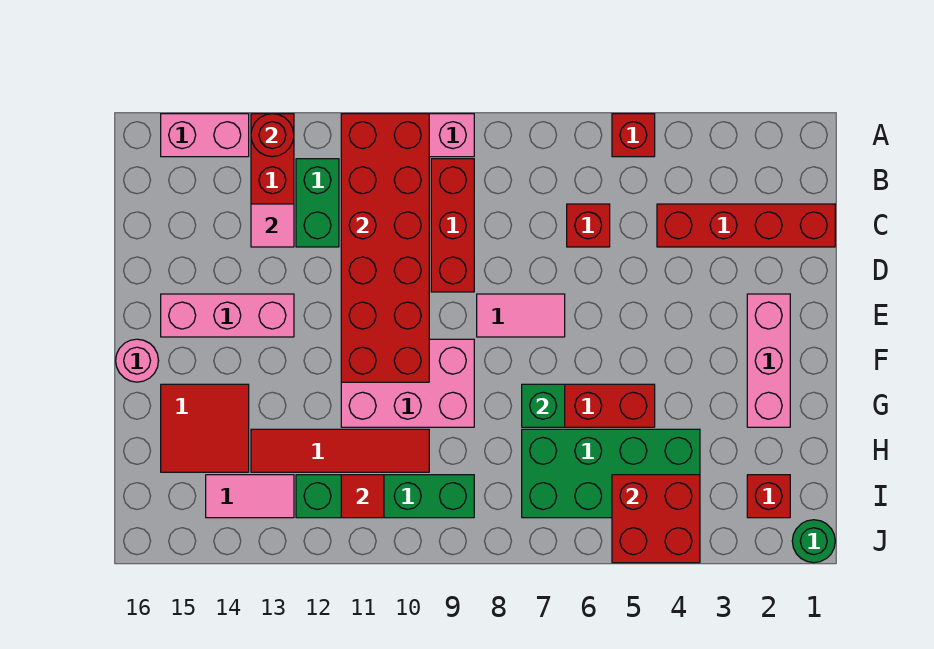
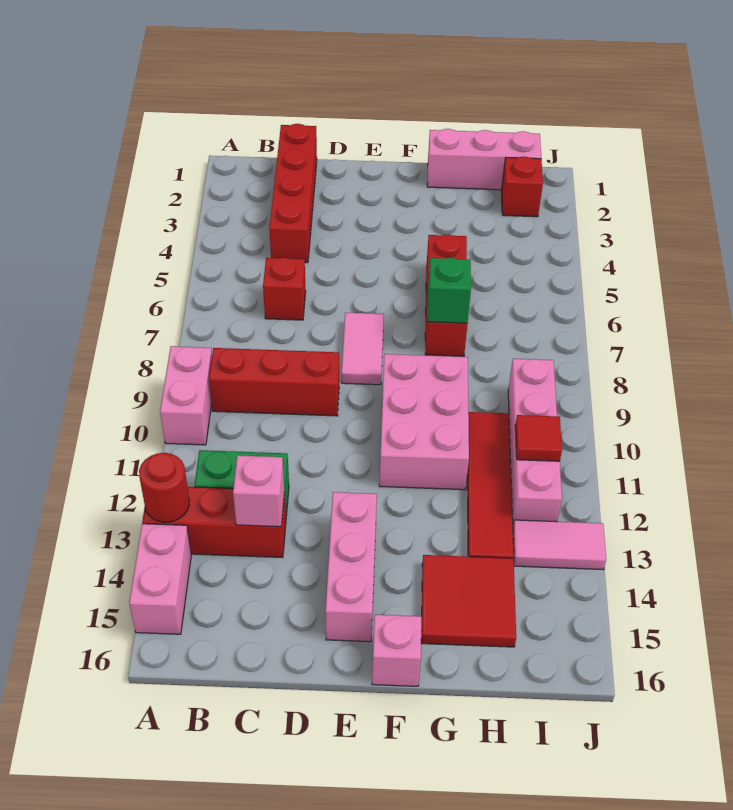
red 1x1 brick [612,114,655,157] -> none
red 2x6 brick [341,114,429,382] -> none
pink 1x1 tile [251,204,294,247] -> pink 1x1 brick [233,455,284,527]
pink 1x3 brick [747,294,790,427] -> pink 1x3 brick moved to [427,129,541,190]
pink 1x1 round brick [116,339,159,382] -> pink 1x1 brick [372,615,421,686]
green 2x4 brick [522,429,700,518] -> none
red 2x2 brick [612,475,700,563] -> none
green 1x4 brick [296,475,474,518] -> pink 1x4 brick [508,359,562,526]
pink 1x2 tile [206,475,294,518] -> pink 1x2 tile turned to [513,520,606,570]
green 1x1 round brick [792,520,835,563] -> none

